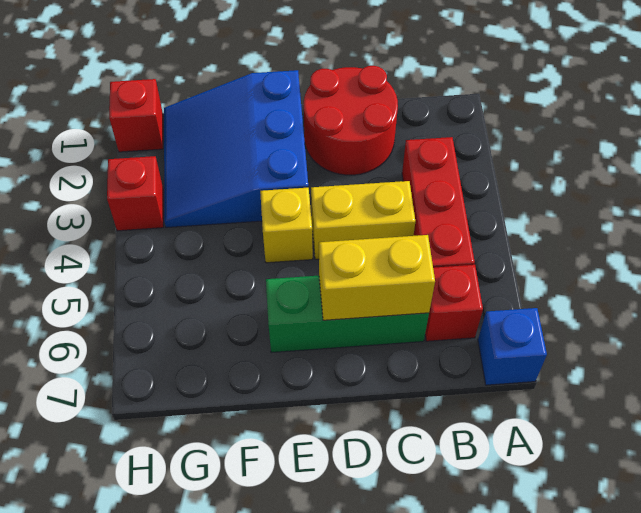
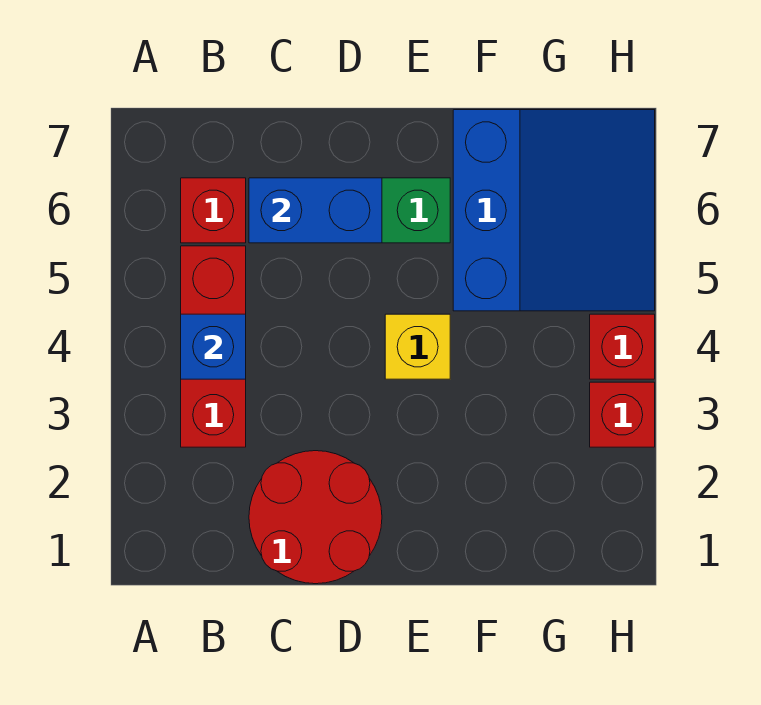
blue 1x1 brick [478,308,547,385] -> blue 1x1 brick moved to [181,314,246,379]
yellow 1x2 brick [311,181,415,259] -> none
yellow 1x2 brick [319,235,435,320] -> blue 1x2 brick [249,178,382,243]
blue 3x3 slope [164,70,308,228] -> blue 3x3 slope moved to [453,110,655,311]
red 1x1 brick [109,79,163,152] -> red 1x1 brick moved to [590,314,655,379]

